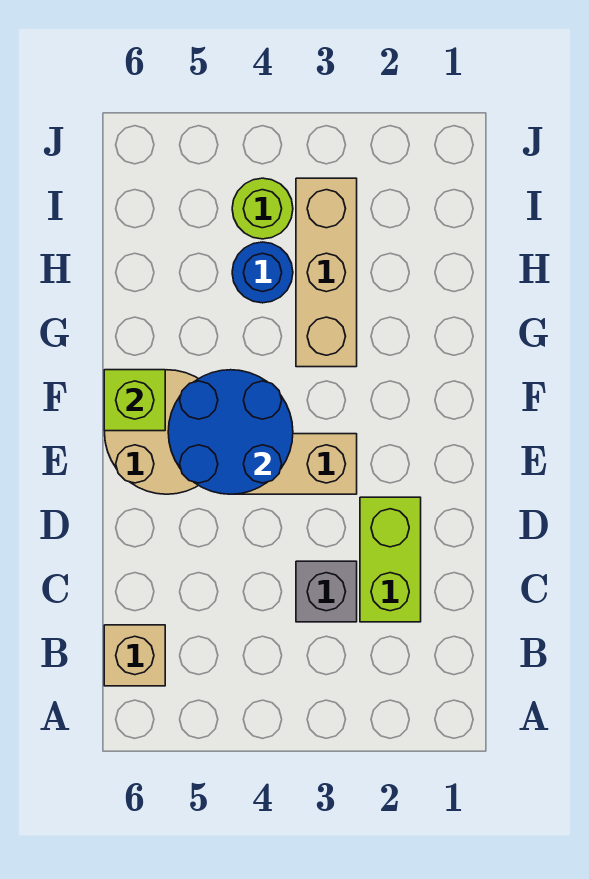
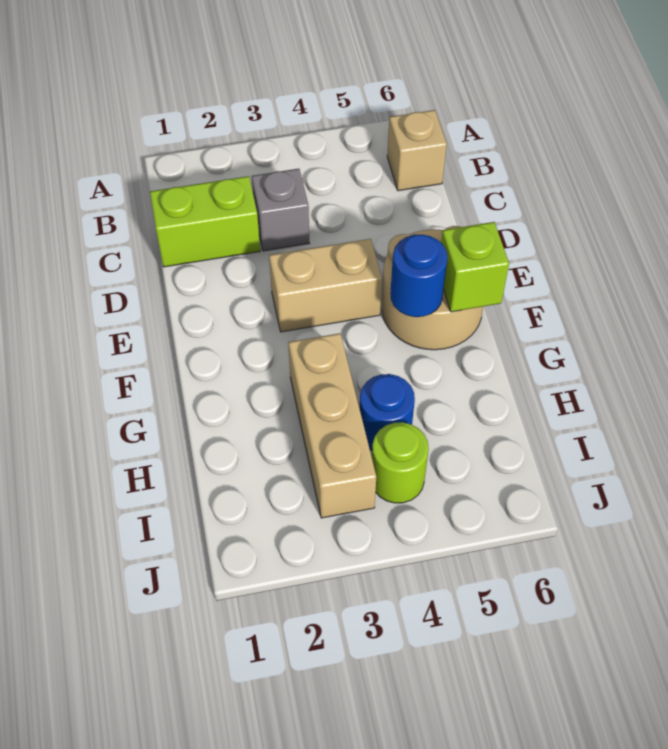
lime 1x2 brick [360,497,421,622] -> lime 1x2 brick turned to [150,176,260,267]
blue 2x2 round brick [168,370,293,494] -> blue 1x1 round brick [390,235,447,317]

